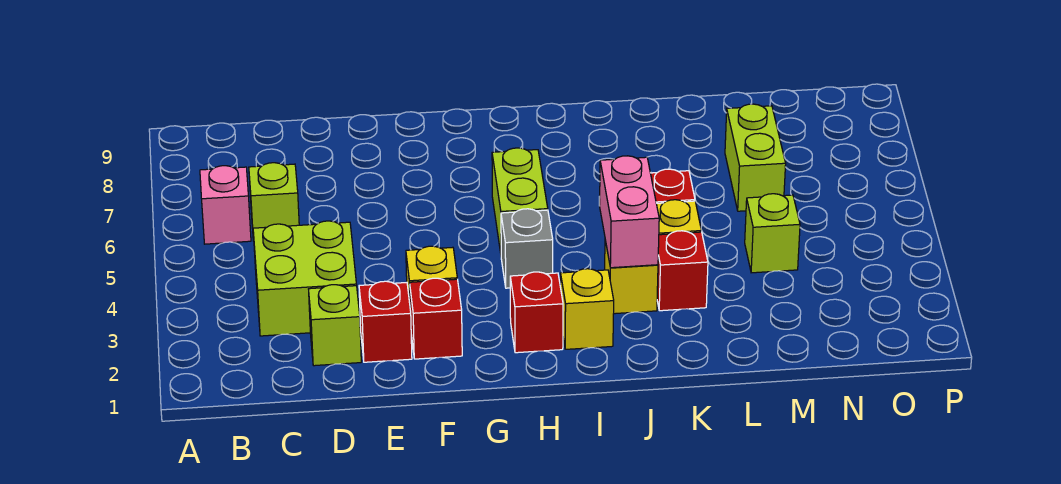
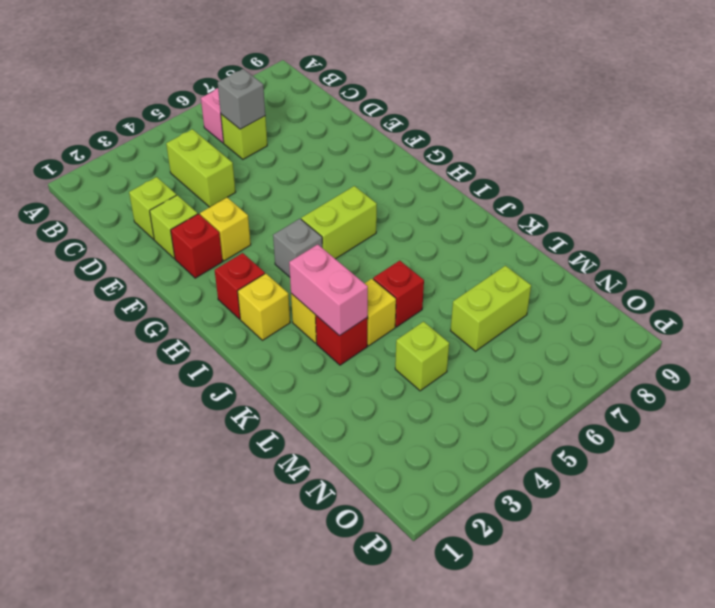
lime 2x2 brick [253,221,357,336] -> lime 1x2 brick [166,129,236,207]
none -> grey 1x1 brick [218,69,265,129]
red 1x1 brick [359,281,412,362] -> lime 1x1 brick [150,195,198,258]
pink 1x2 brick [600,156,659,268] -> pink 1x2 brick turned to [289,244,368,336]

